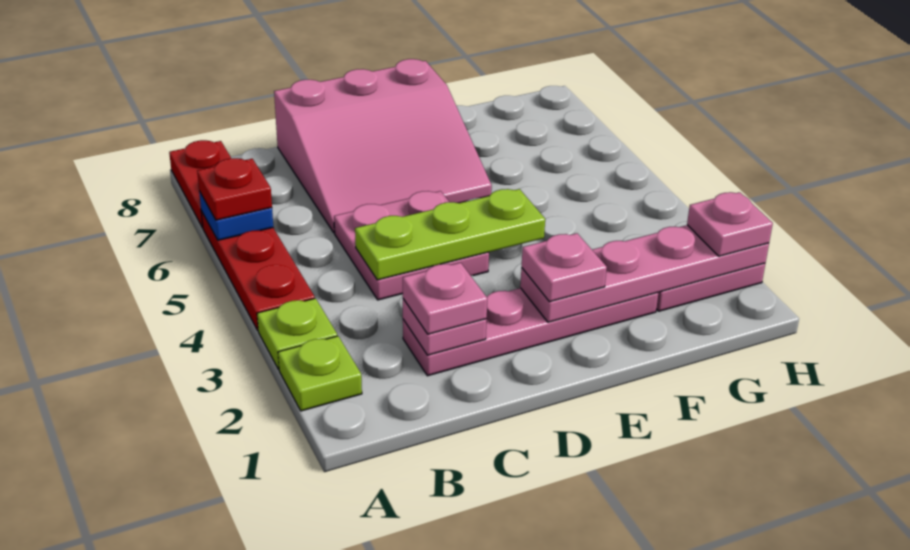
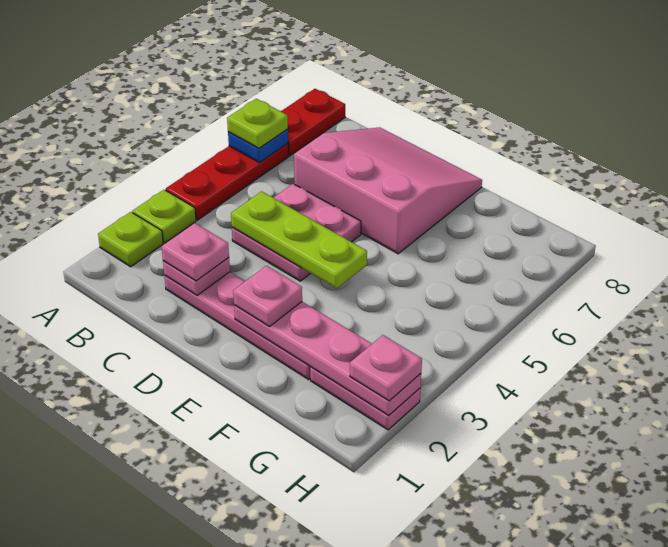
red 1x1 plate [197,158,272,220] -> lime 1x1 plate [227,99,288,148]
pink 3x3 slope [274,59,492,233] -> pink 3x3 slope turned to [294,127,482,254]

